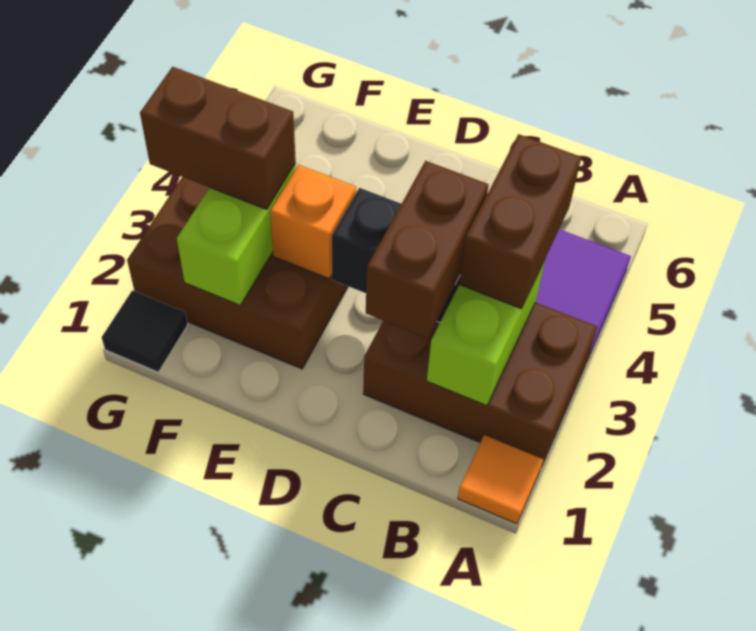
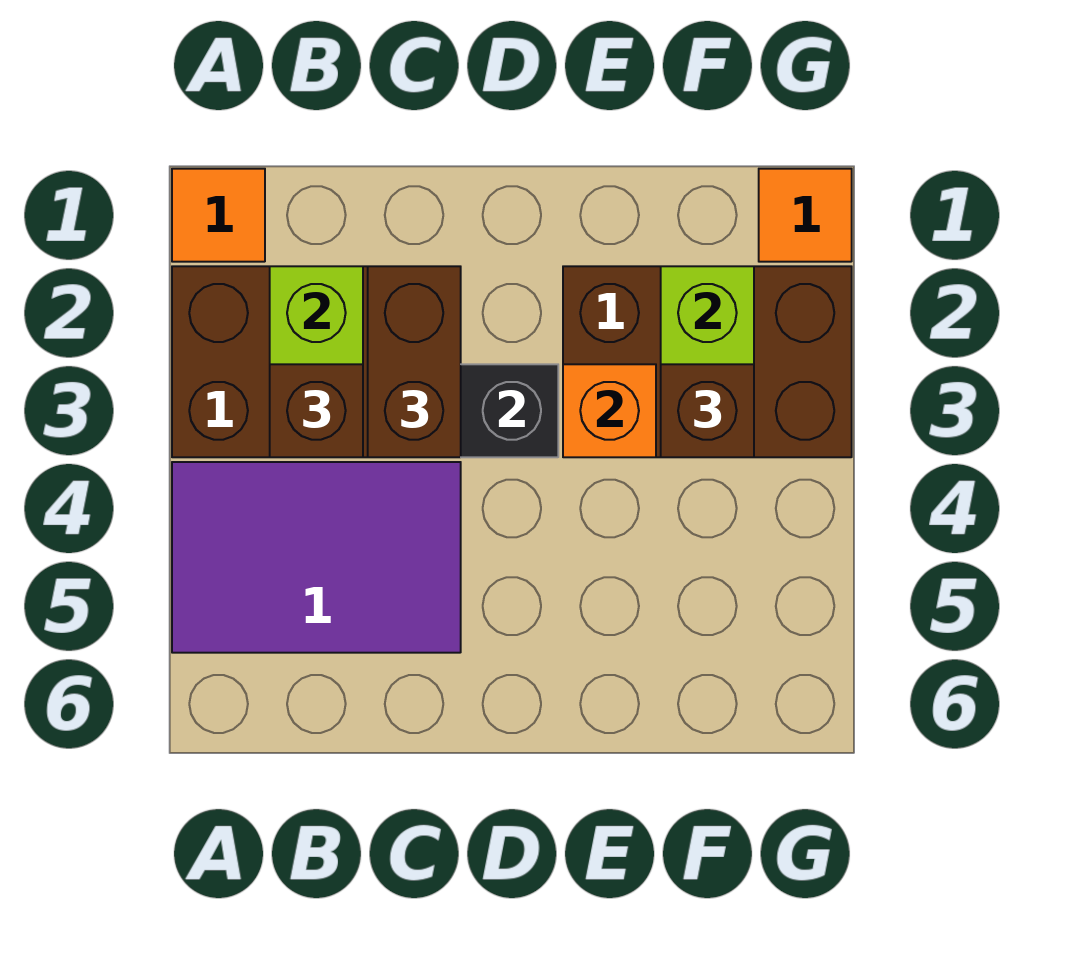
brown 1x2 brick [459,134,581,309] -> brown 1x1 brick [270,364,363,457]
brown 1x2 brick [140,67,296,210] -> brown 1x1 brick [661,364,754,457]
black 1x1 tile [102,290,188,372] -> orange 1x1 tile [759,169,852,262]

